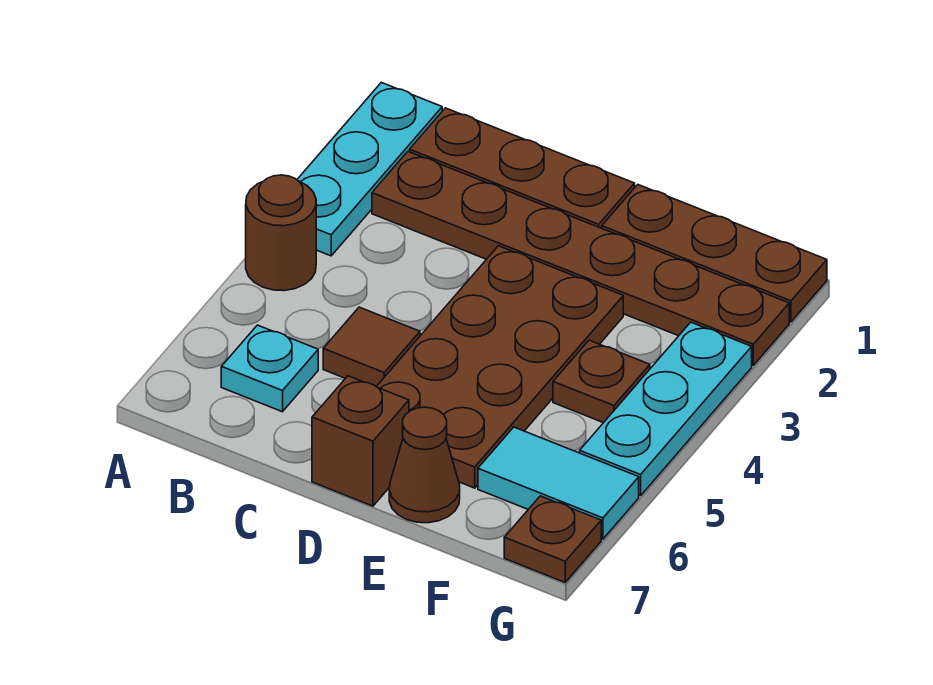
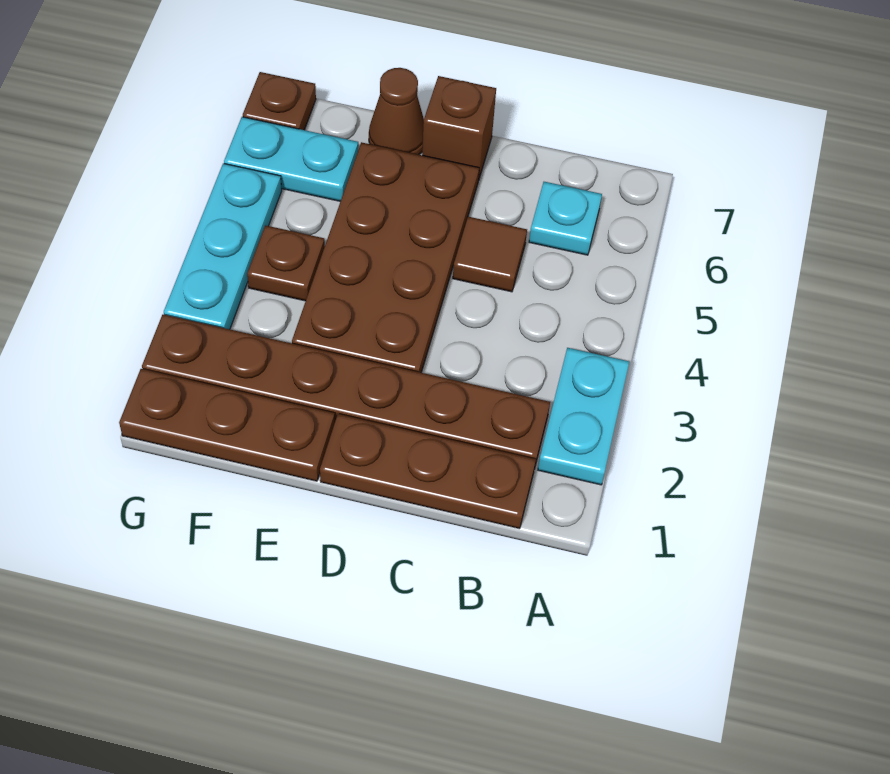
cyan 1x3 plate [297,82,442,256] -> cyan 1x2 plate [538,348,629,485]
brown 1x1 round brick [246,175,316,291] -> none
cyan 1x2 tile [478,427,639,539] -> cyan 1x2 plate [224,117,358,201]

